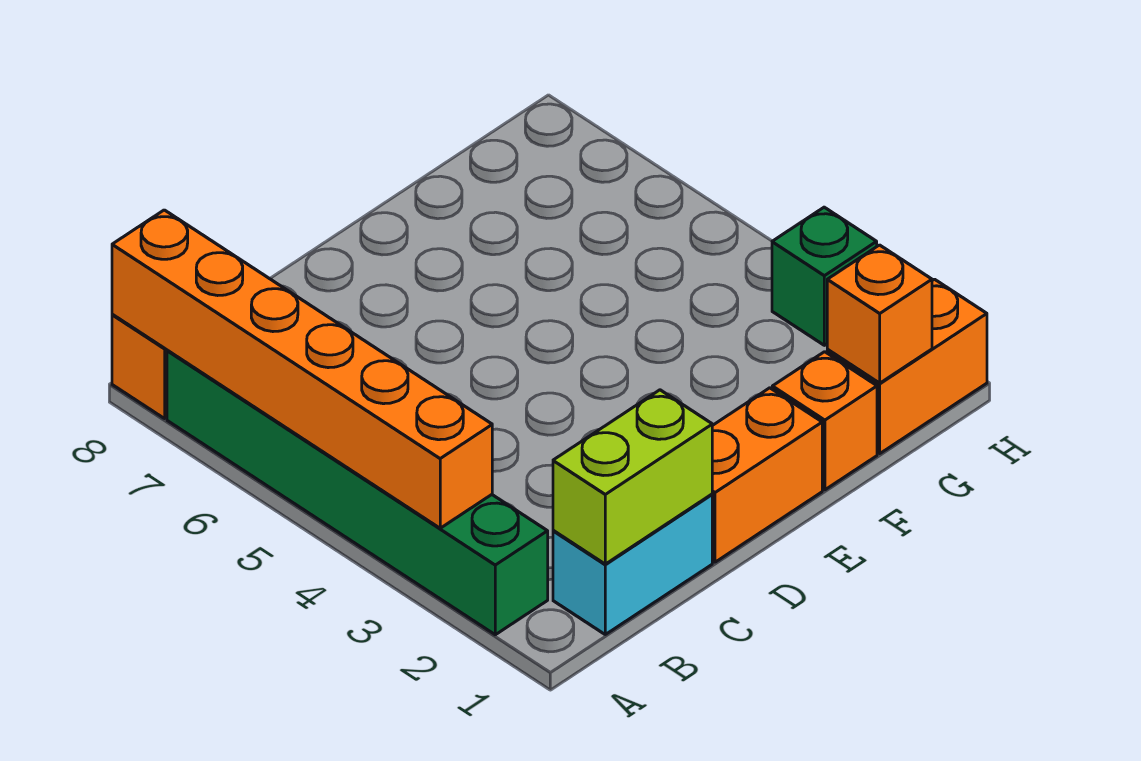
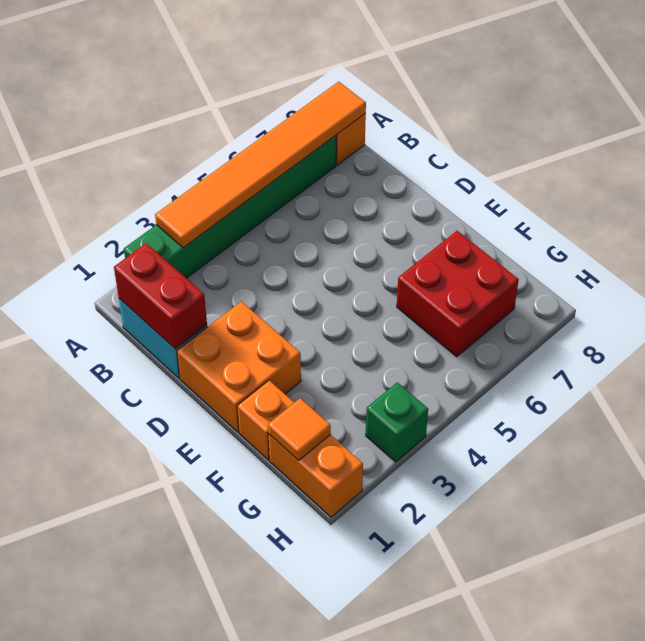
orange 1x6 brick [112,210,492,528] -> orange 1x6 tile [155,82,366,248]
lime 1x2 brick [553,390,712,564] -> red 1x2 brick [114,243,207,349]
orange 1x2 brick [712,388,822,562] -> orange 2x2 brick [177,301,301,432]
none -> red 2x2 brick [397,231,519,357]
orange 1x1 brick [827,245,932,383] -> orange 1x1 tile [268,398,331,461]

